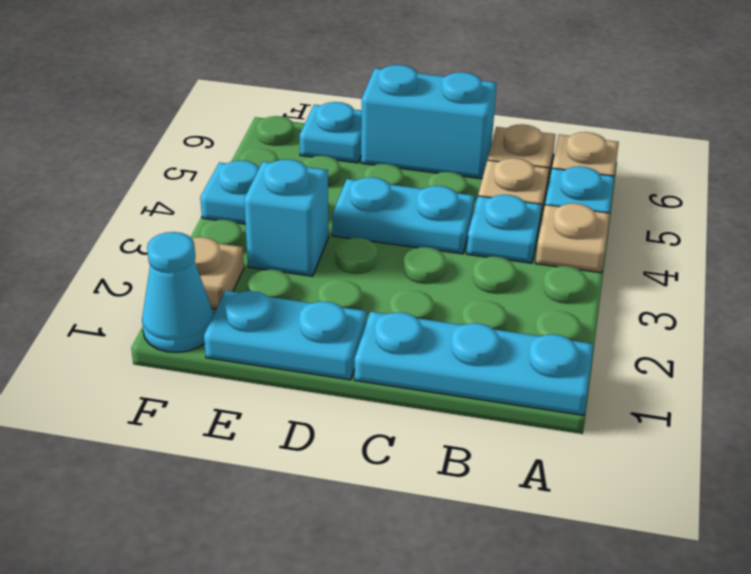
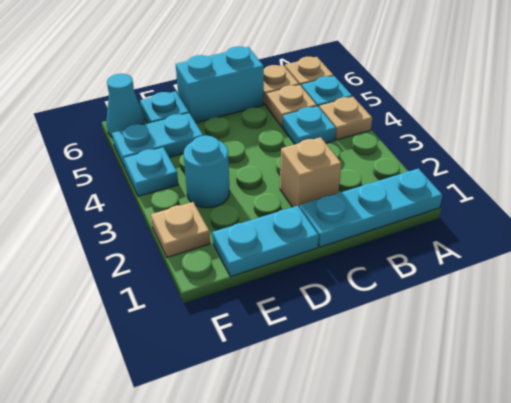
none -> tan 1x1 brick [280,137,342,207]
cyan 1x2 plate [332,177,475,254] -> cyan 1x2 plate moved to [112,113,203,168]
cyan 1x1 brick [244,159,328,276] -> cyan 1x1 round brick [183,136,230,208]
cyan 1x1 cone [142,232,213,352] -> cyan 1x1 cone moved to [106,74,146,137]

